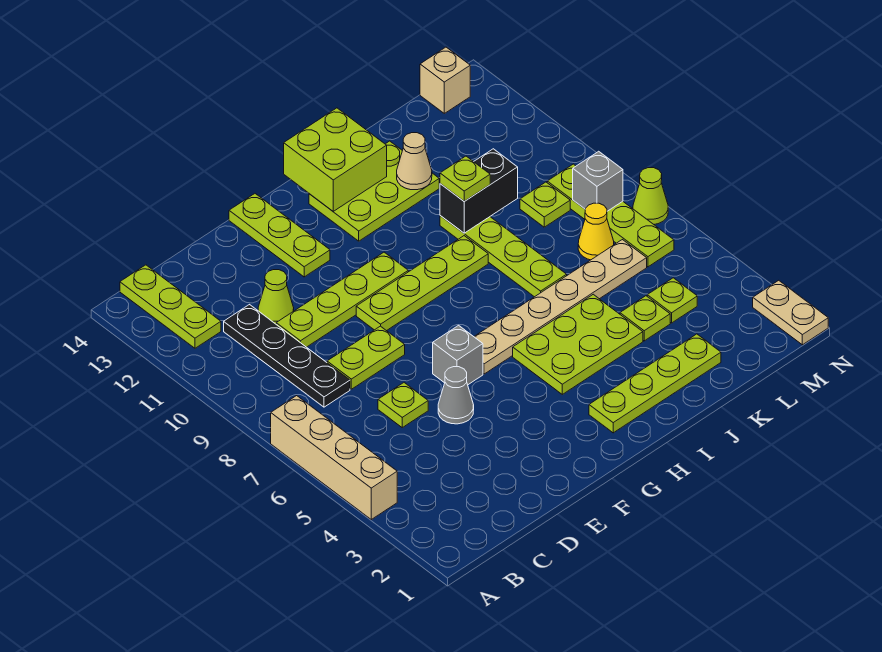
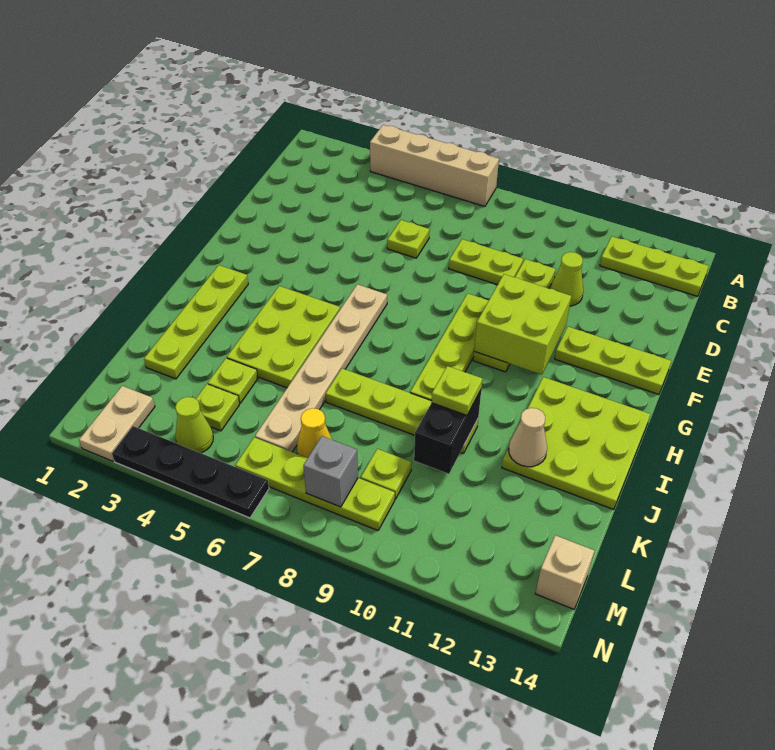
black 1x4 plate [224,305,350,407] -> black 1x4 plate moved to [112,426,269,518]
lime 1x2 plate [327,326,405,389] -> lime 1x2 plate turned to [449,239,523,285]
grey 1x1 cone [438,367,474,424] -> none
grey 1x1 brick [433,325,483,385] -> none
lime 2x3 plate [309,141,439,241] -> lime 3x3 plate [502,377,650,509]
lime 2x2 brick [284,108,387,211] -> lime 2x2 brick moved to [474,274,571,375]
tan 1x2 plate [753,280,828,345] -> tan 1x2 plate turned to [79,386,155,461]
lime 1x1 cone [633,168,668,224] -> lime 1x1 cone moved to [175,397,213,453]

